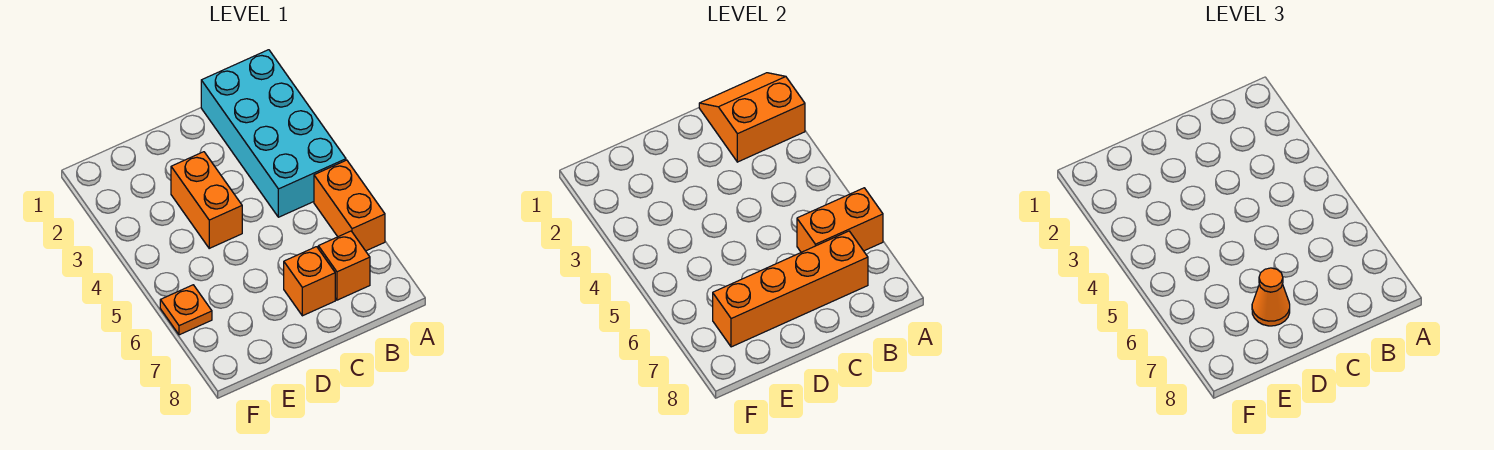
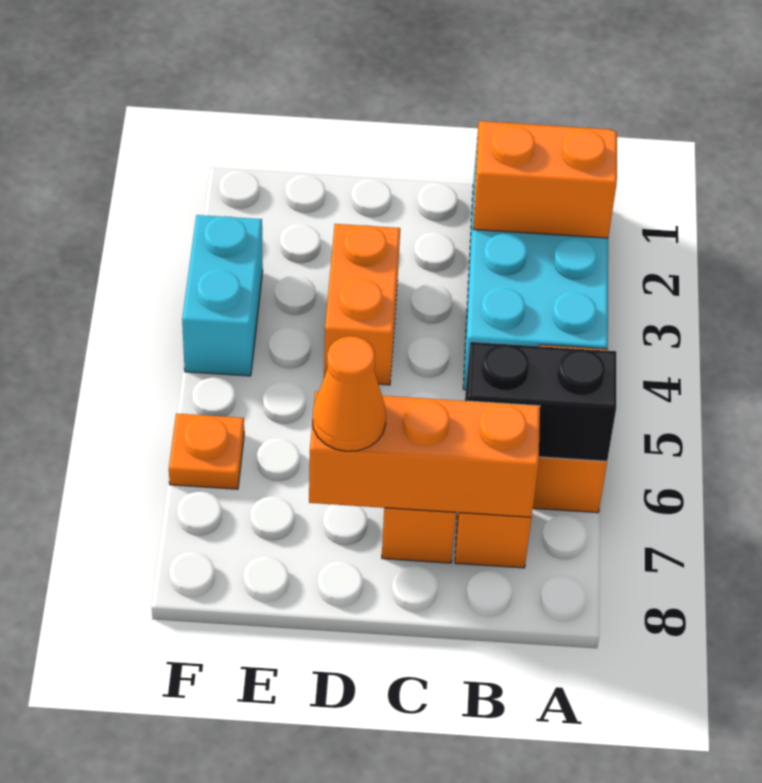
orange 1x2 brick [797,188,883,252] -> black 1x2 brick [465,342,616,461]
orange 1x4 brick [713,231,868,347] -> orange 1x3 brick [309,391,540,517]
none -> cyan 1x2 brick [182,215,263,376]

